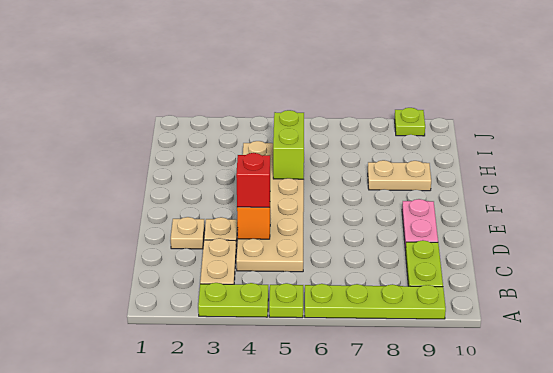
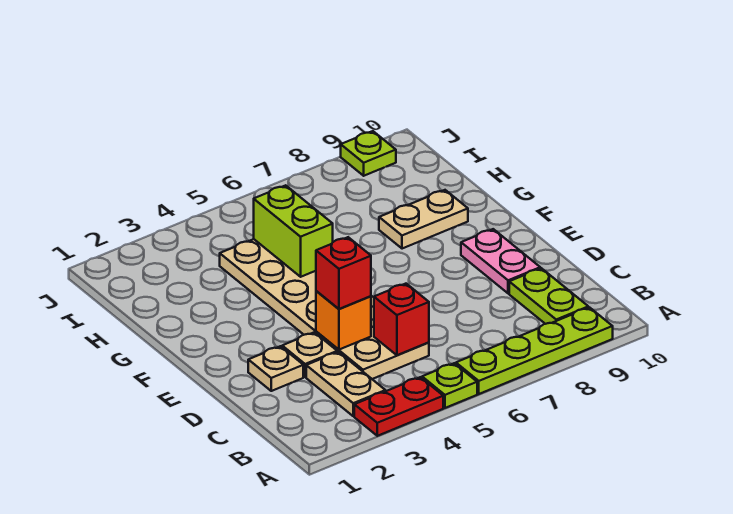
lime 1x2 plate [198,283,268,317] -> red 1x2 plate [354,377,443,436]
none -> red 1x1 brick [374,284,429,355]

